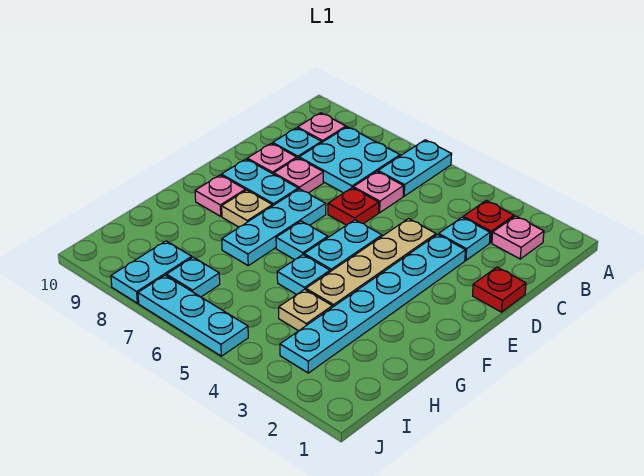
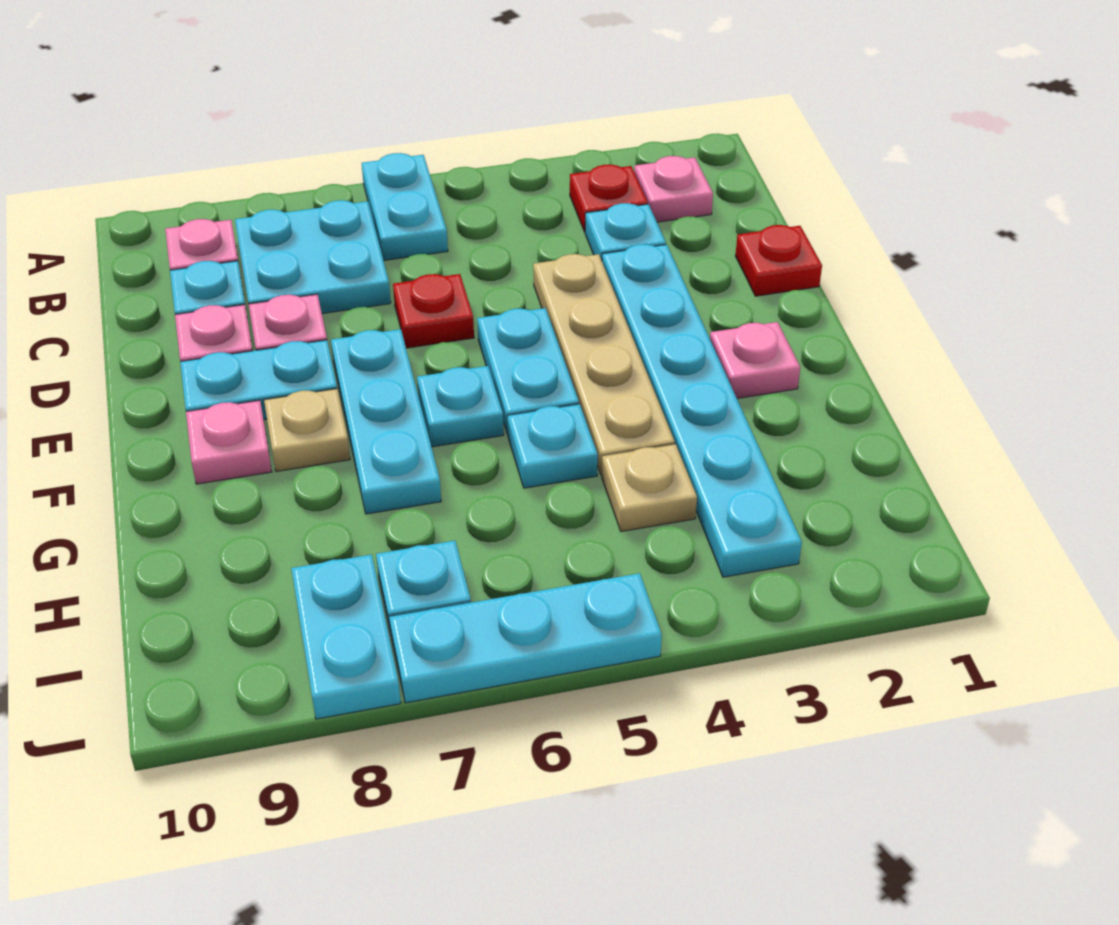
pink 1x1 plate [353,172,403,213] -> pink 1x1 plate moved to [710,322,800,398]

